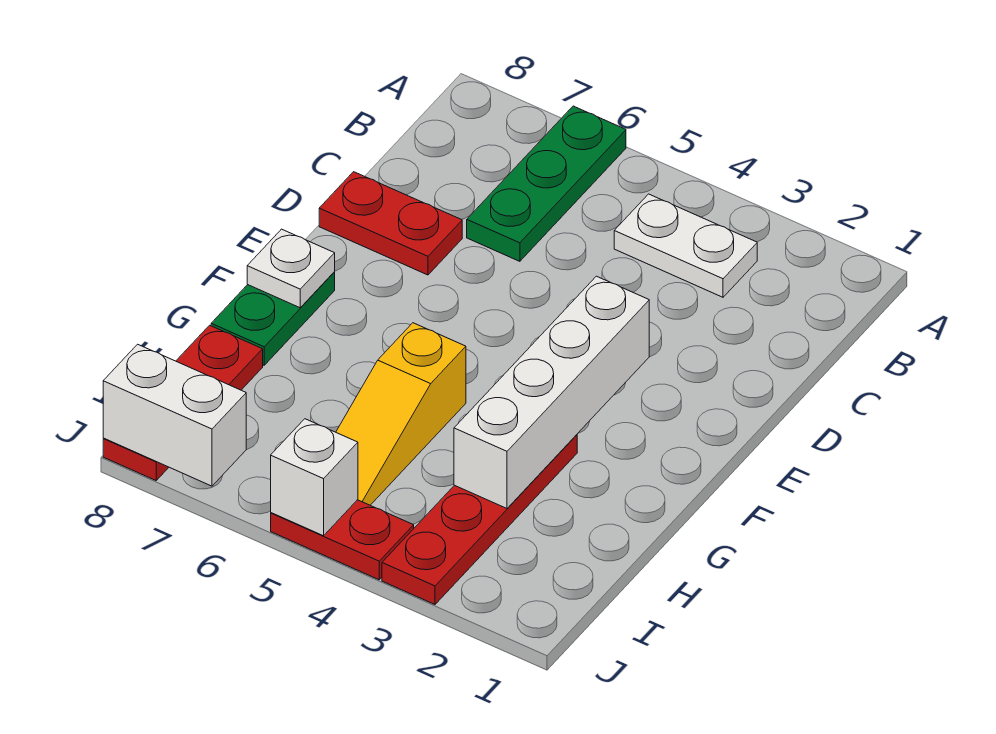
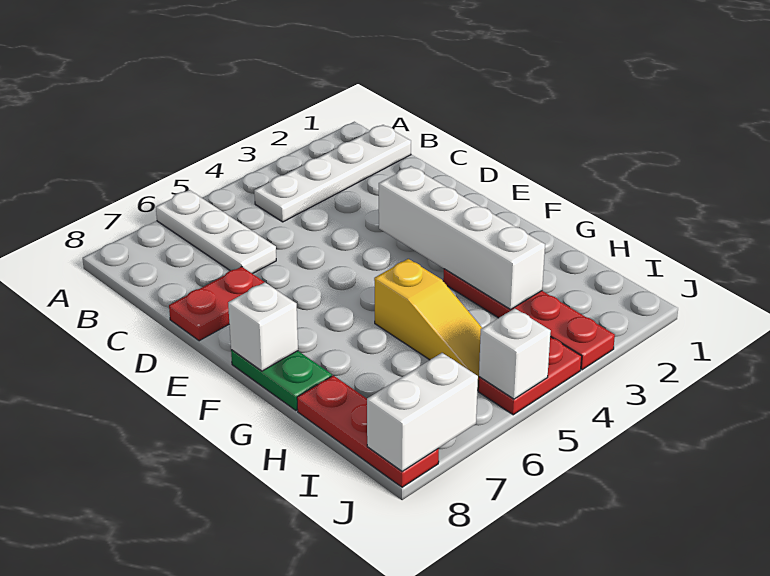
green 1x3 plate [467,106,626,261] -> white 1x3 plate [156,190,276,274]
white 1x2 plate [614,194,757,297] -> white 1x4 plate [254,125,411,222]
white 1x1 plate [247,229,335,308] -> white 1x1 brick [228,282,298,371]

